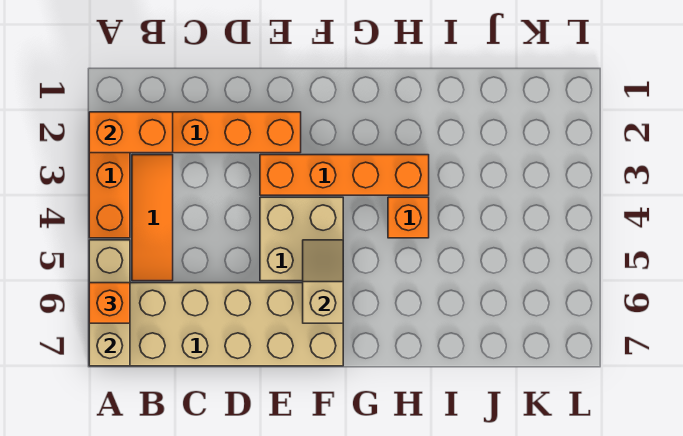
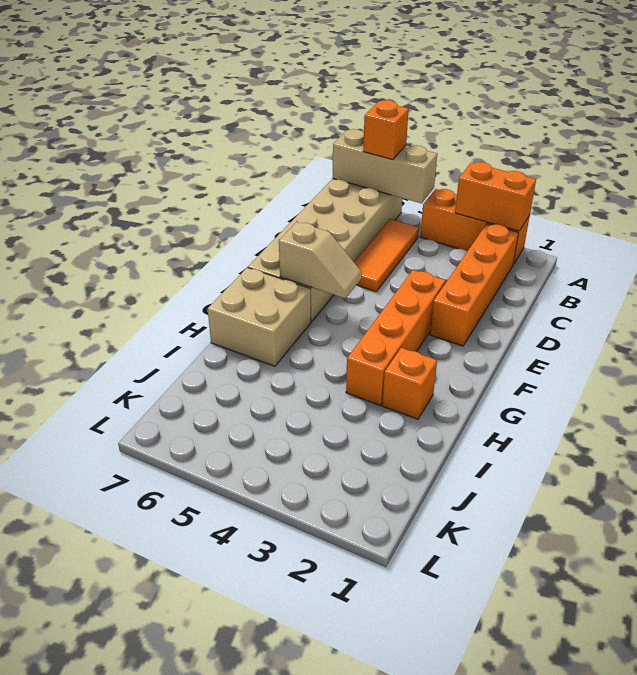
orange 1x2 brick [89,112,173,153] -> orange 1x2 brick turned to [455,162,536,231]
orange 1x3 tile [132,155,173,281] -> orange 1x3 tile turned to [354,219,419,292]
tan 2x2 brick [260,197,343,281] -> tan 2x2 brick moved to [208,268,311,366]
orange 1x1 brick [388,197,429,238] -> orange 1x1 brick moved to [382,348,437,419]

